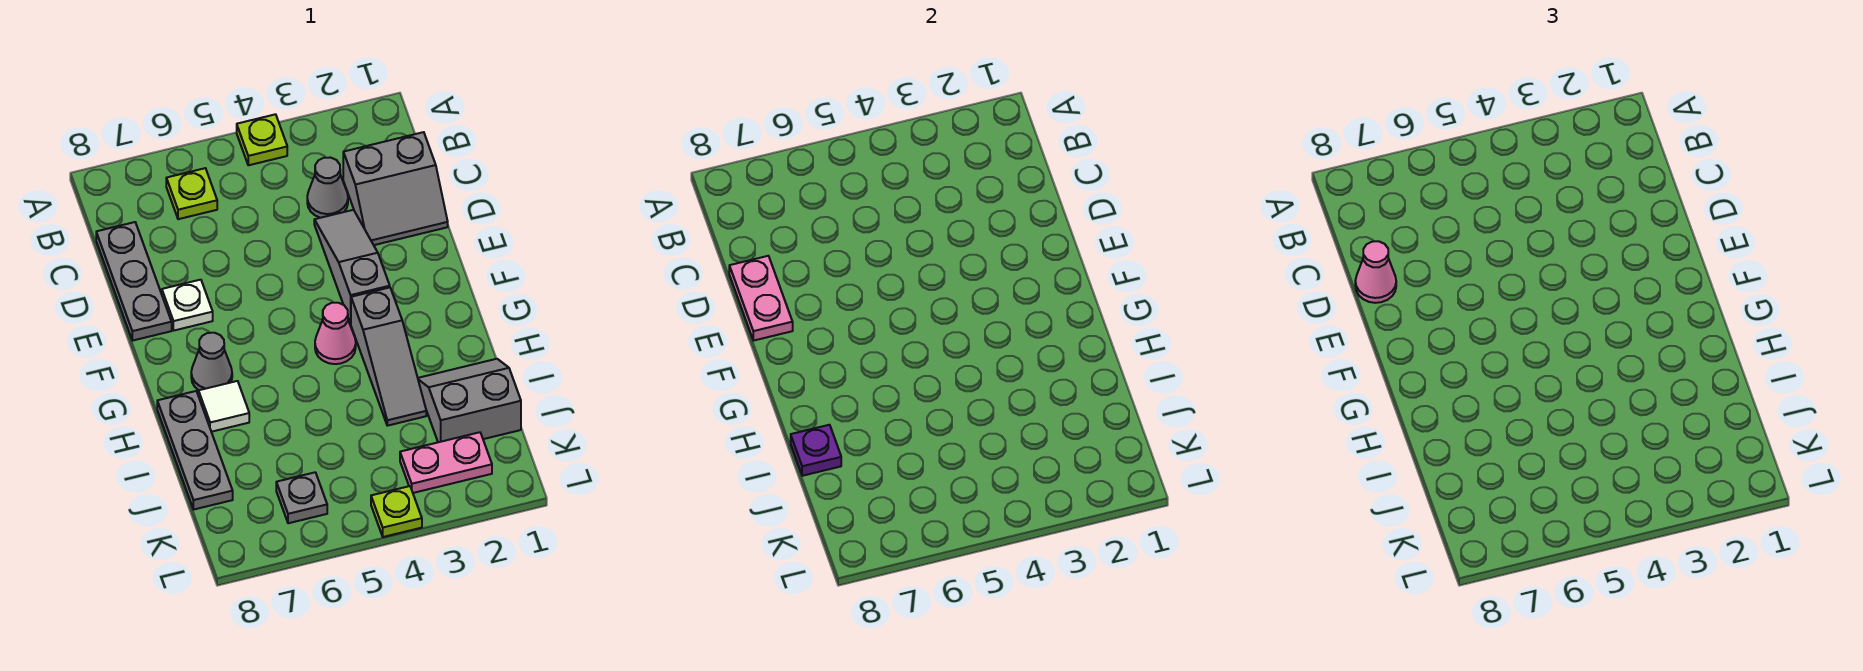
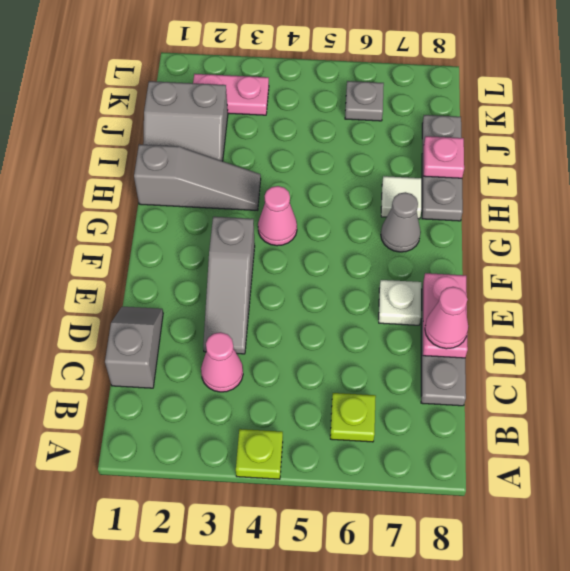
grey 2x2 slope [343,132,448,245] -> grey 1x2 slope [105,307,163,388]
grey 1x1 cone [307,157,348,218] -> pink 1x1 cone [201,332,243,392]
grey 1x3 slope [351,287,426,426] -> grey 1x3 slope turned to [134,144,261,210]
purple 1x1 plate [791,425,841,476] -> pink 1x1 plate [424,136,464,178]
lime 1x1 plate [371,486,422,537] -> none

